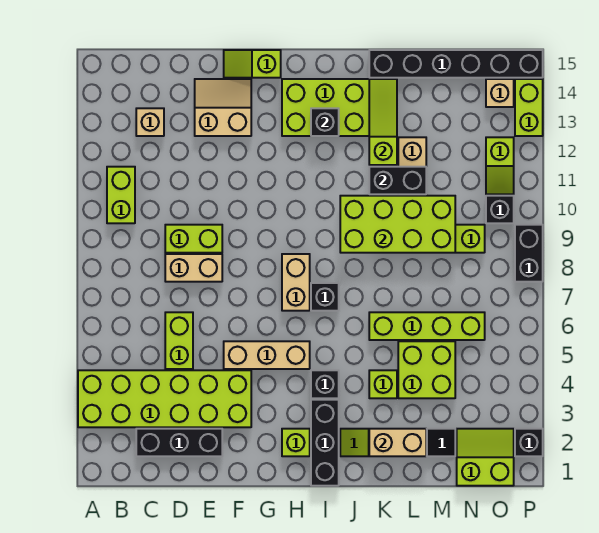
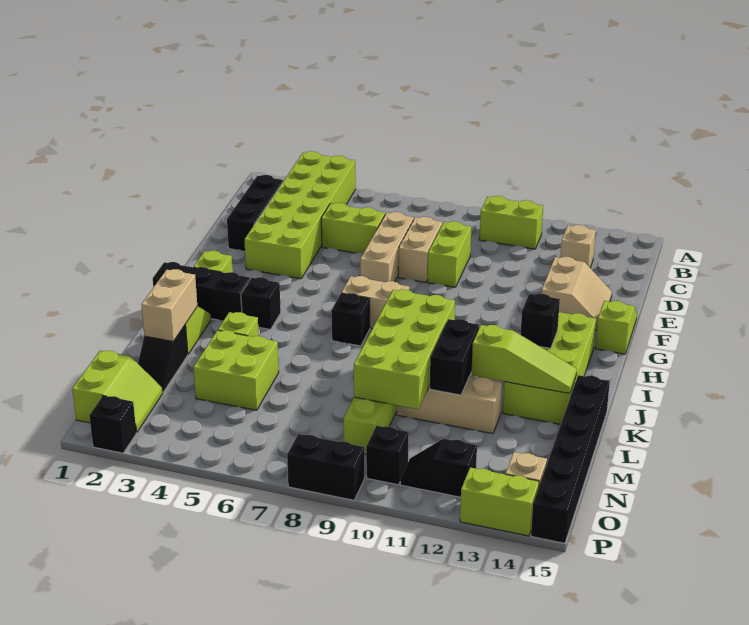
tan 1x3 brick [224,341,310,369] -> tan 1x3 brick moved to [360,212,414,282]
lime 1x4 brick [369,312,485,340] -> none
lime 1x2 slope [486,137,514,194] -> black 1x2 slope [400,439,477,497]

